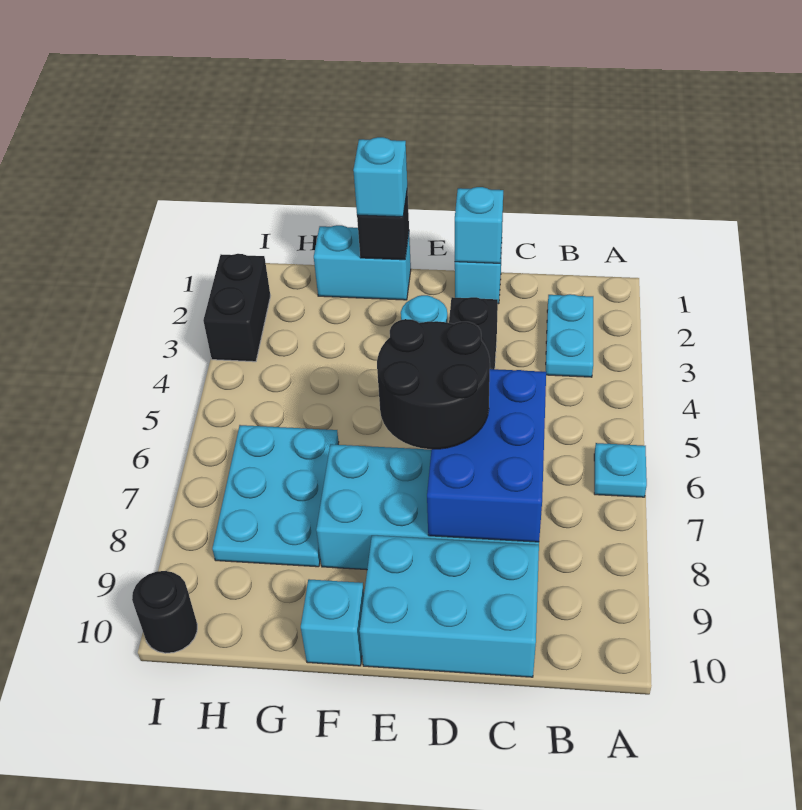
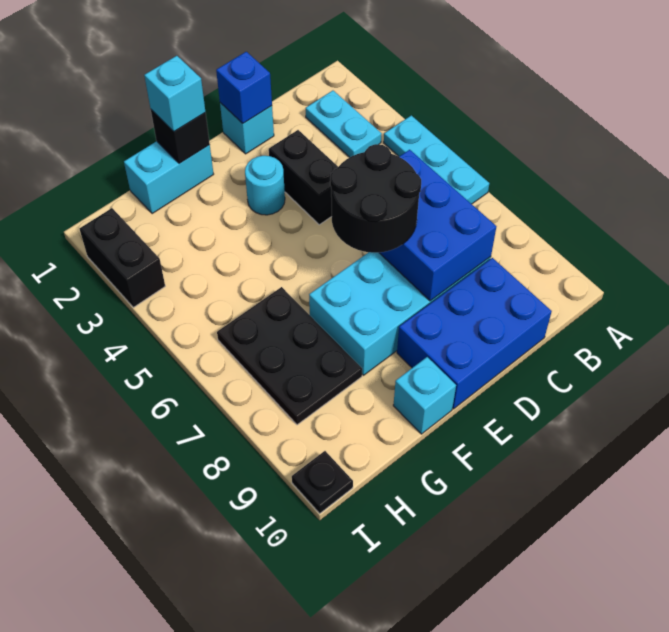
cyan 1x1 plate [594,443,647,497] -> cyan 1x3 plate [384,115,489,204]
cyan 2x3 brick [359,535,539,677] -> blue 2x3 brick [397,258,552,409]
cyan 1x1 brick [455,187,503,263] -> blue 1x1 brick [216,52,272,123]
cyan 2x3 plate [212,425,339,567] -> black 2x3 plate [217,287,362,425]
black 1x1 round brick [132,571,197,653] -> black 1x1 plate [292,451,353,514]

